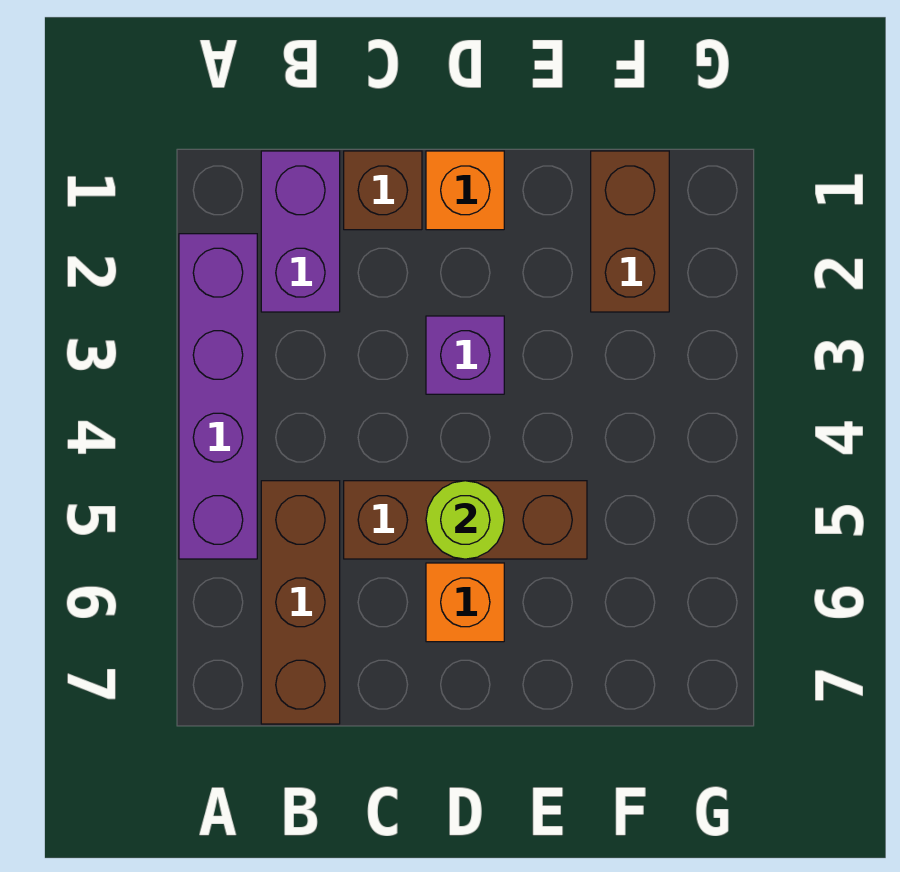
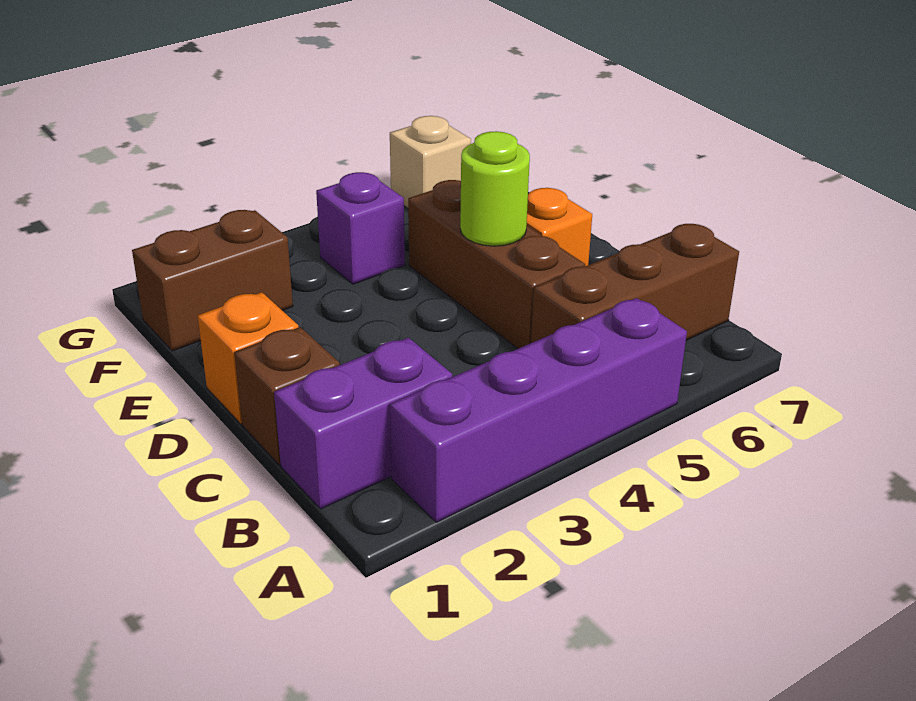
purple 1x1 brick [426,316,504,394] -> purple 1x1 brick moved to [316,172,405,284]
none -> tan 1x1 brick [390,116,471,208]

